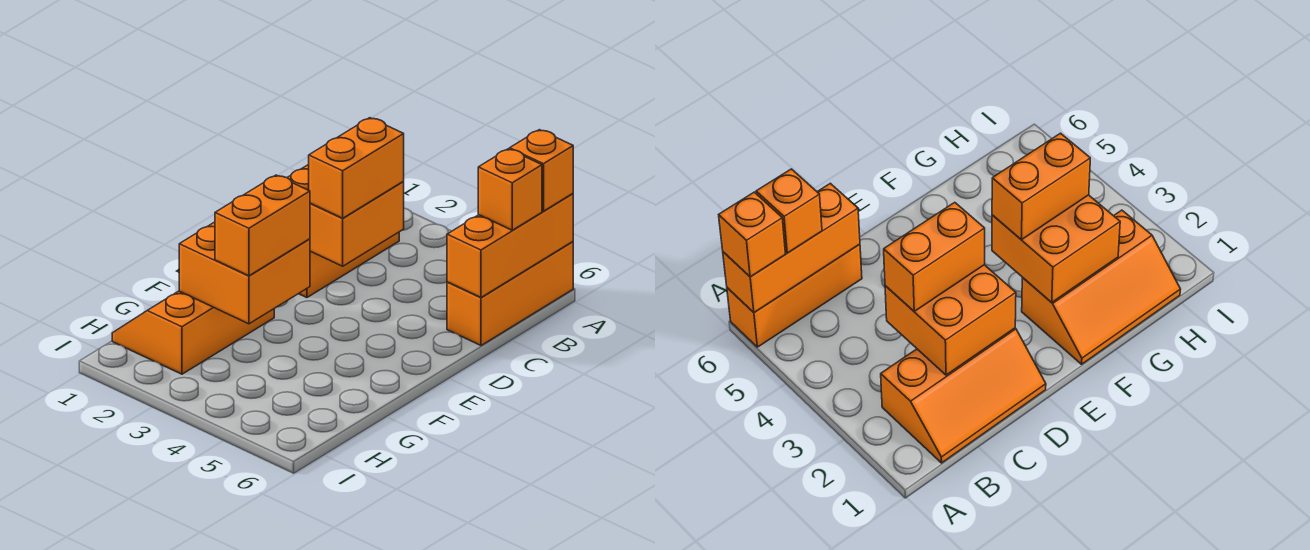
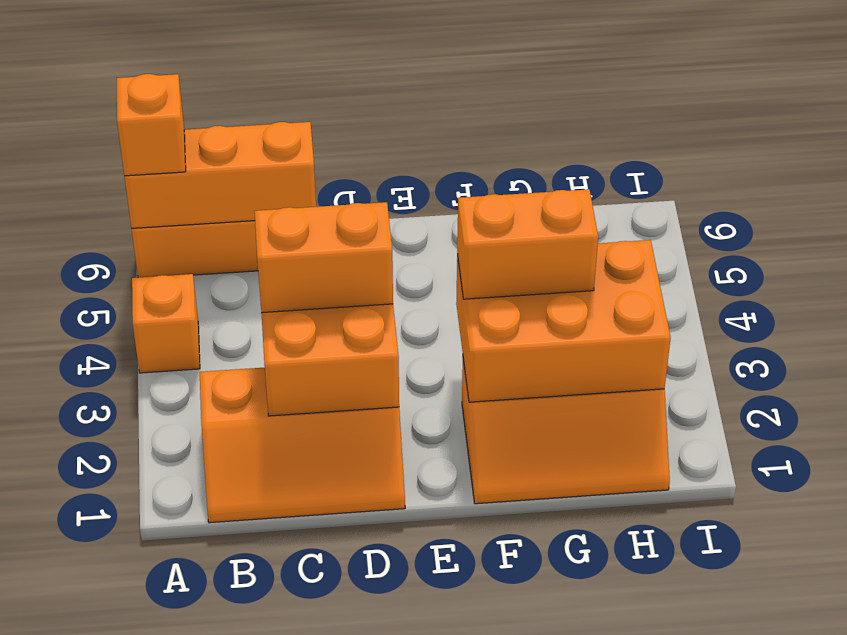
orange 1x1 brick [478,149,542,230] -> orange 1x1 brick moved to [132,274,200,373]
orange 2x2 brick [179,222,310,324] -> orange 2x3 brick [456,240,671,402]

